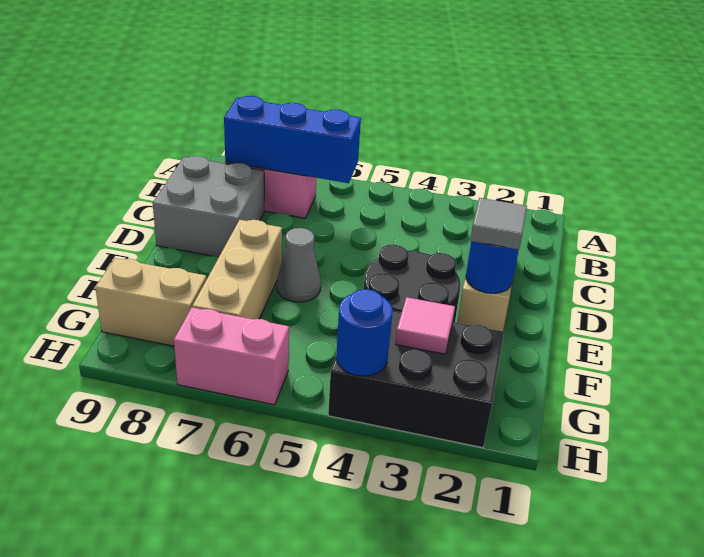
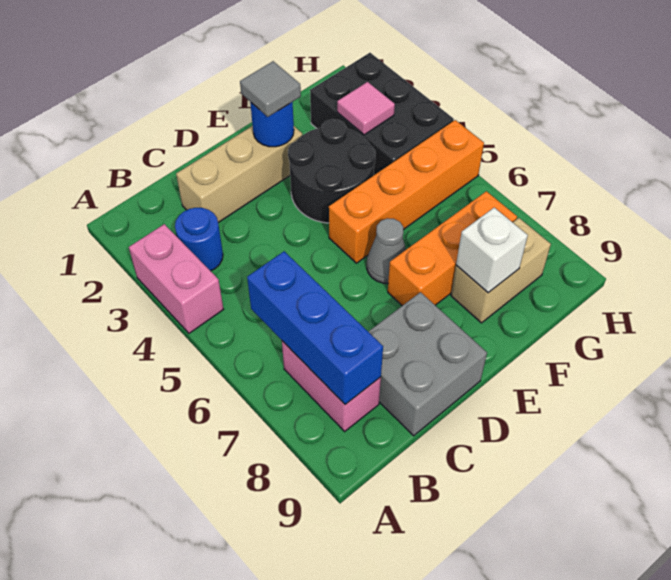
none -> orange 1x4 brick [329,120,484,263]
tan 1x3 brick [192,220,282,319] -> orange 1x3 brick [388,191,517,306]
none -> white 1x1 brick [456,208,528,293]
tan 1x2 brick [95,258,207,346] -> tan 1x2 brick turned to [451,218,551,323]
blue 1x1 round brick [336,289,392,376] -> blue 1x1 round brick moved to [175,208,223,271]
pink 1x2 brick [174,307,289,405] -> pink 1x2 brick moved to [129,224,224,333]

